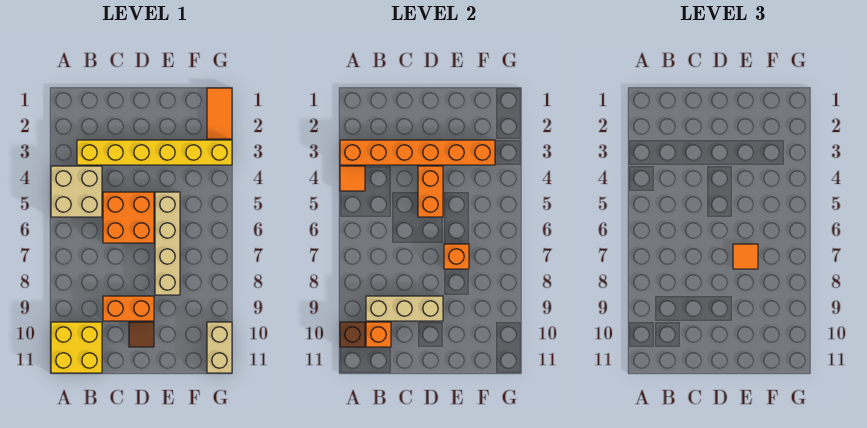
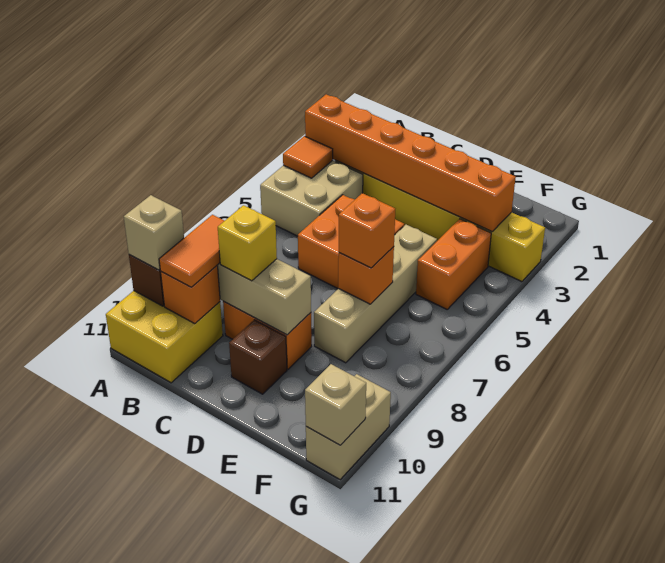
none -> tan 1x1 brick [124,195,184,270]
none -> yellow 1x1 brick [218,205,277,281]
orange 1x2 brick [418,166,443,217] -> orange 1x2 brick moved to [416,219,491,309]
brown 1x1 tile [129,322,154,347] -> brown 1x1 brick [229,320,287,394]
orange 1x1 tile [733,244,758,269] -> orange 1x1 brick [339,193,395,268]
orange 1x2 tile [207,88,232,139] -> orange 1x2 tile moved to [159,215,224,287]
none -> tan 1x1 brick [305,364,366,445]

